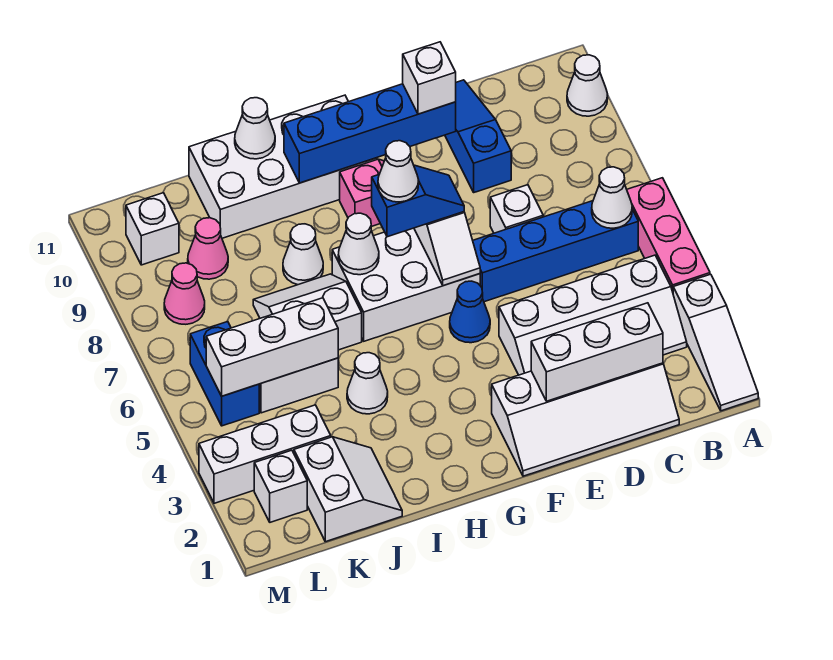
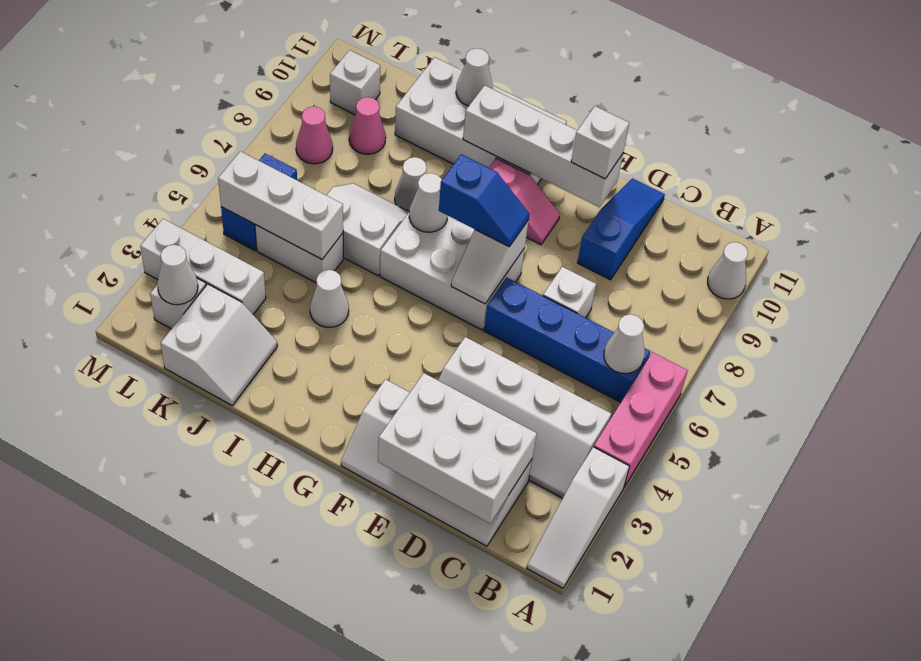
white 1x3 brick [531,303,663,401] -> white 2x3 brick [378,373,537,523]
blue 1x4 brick [284,84,456,183] -> white 1x4 brick [463,85,623,207]
blue 1x1 cone [450,281,490,343] -> none
white 1x1 cone [378,141,419,202] -> white 1x1 cone moved to [157,245,198,305]

